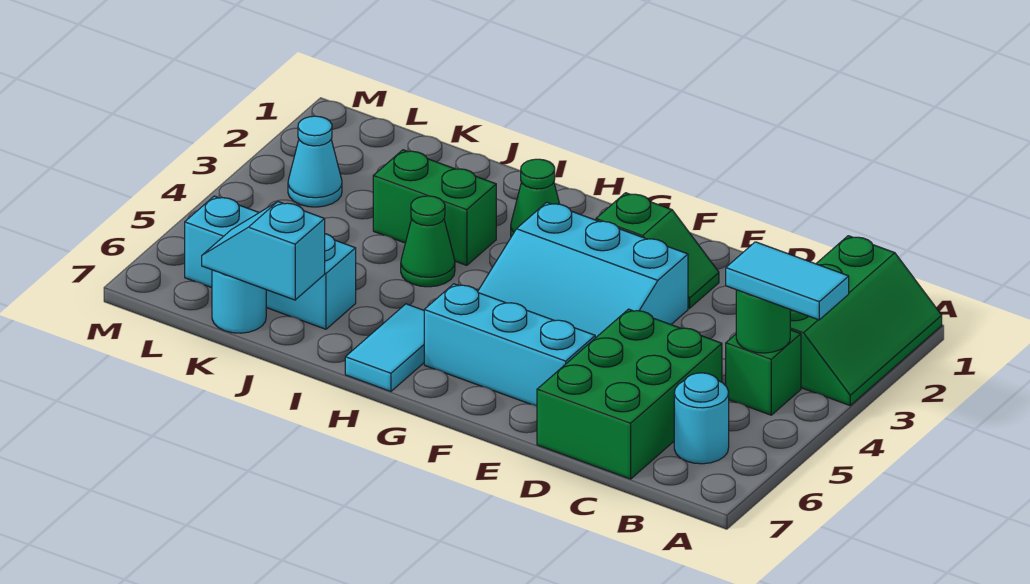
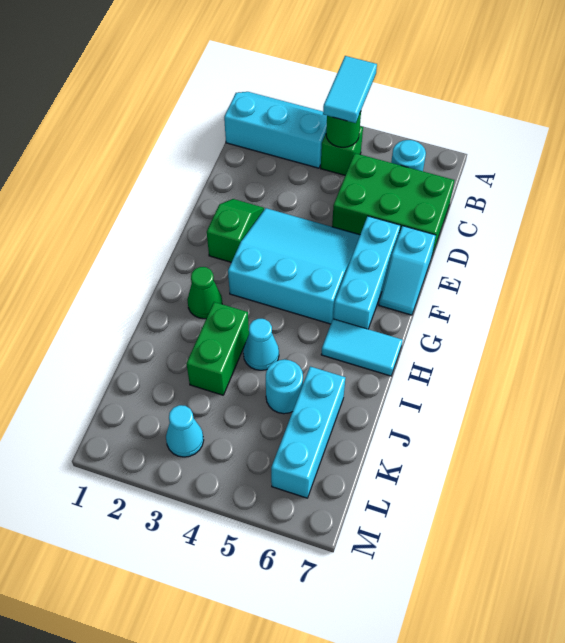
green 2x3 slope [790,236,942,405] -> cyan 2x3 slope [224,92,327,168]
cyan 3x3 slope [478,202,688,338] -> cyan 3x3 slope turned to [228,208,360,324]
green 1x1 cone [401,196,455,287] -> cyan 1x1 cone [243,319,279,370]
cyan 1x2 slope [202,202,325,300] -> cyan 1x2 slope moved to [379,226,436,315]
cyan 1x1 round brick [212,270,266,333] -> cyan 1x1 round brick moved to [266,359,303,414]

